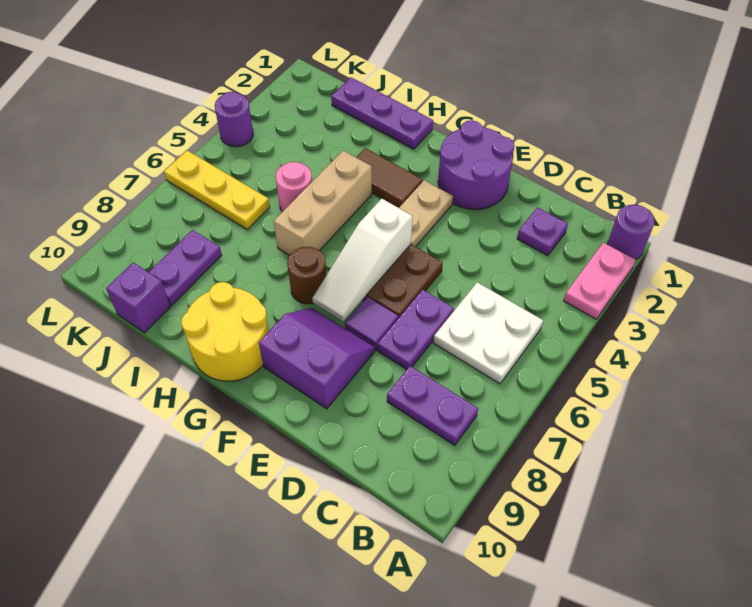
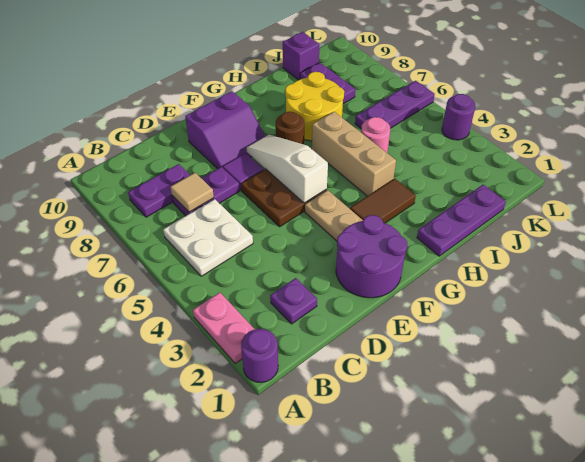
none -> tan 1x1 tile [171,173,214,212]
purple 1x2 plate [377,290,454,369] -> purple 1x2 plate turned to [172,167,240,216]
yellow 2x2 round brick [181,282,269,381] -> yellow 2x2 round brick moved to [285,72,344,141]
yellow 1x3 plate [164,151,270,229] -> purple 1x3 plate [355,81,435,128]

